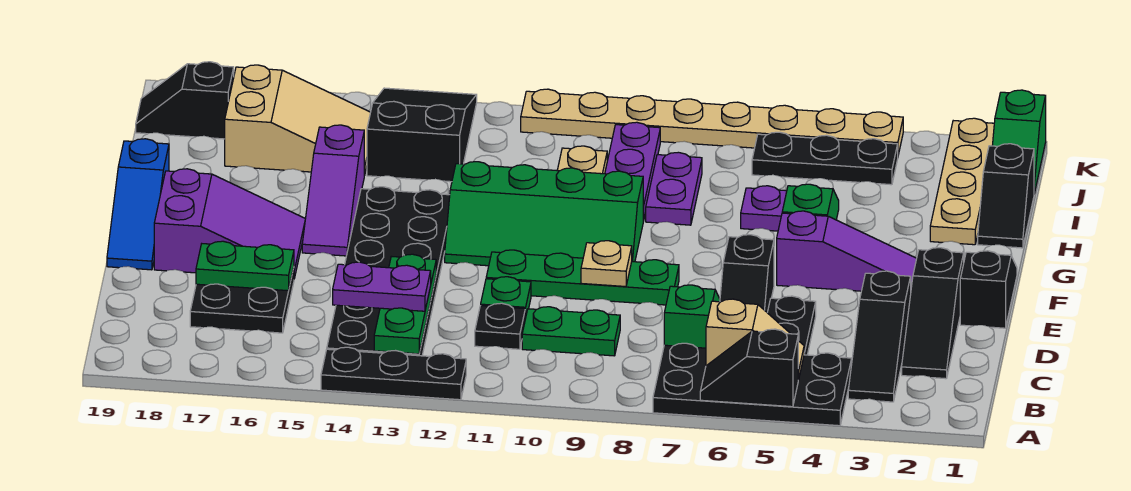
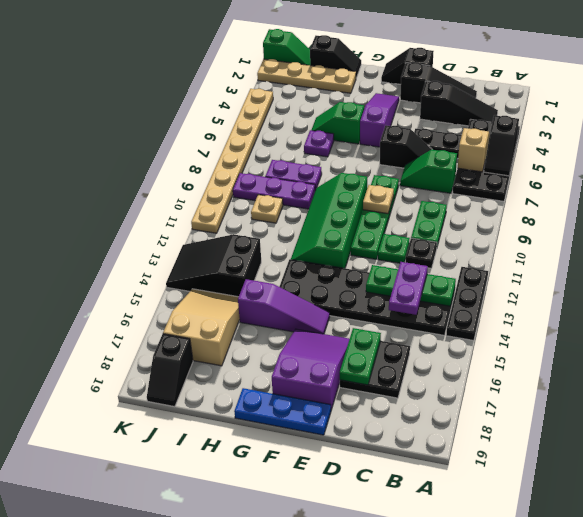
blue 1x3 slope [107,139,169,270] -> blue 1x3 plate [234,388,331,435]
green 2x4 slope [445,162,643,266] -> green 2x4 slope turned to [291,173,367,268]
black 1x3 plate [752,132,898,185] -> none

